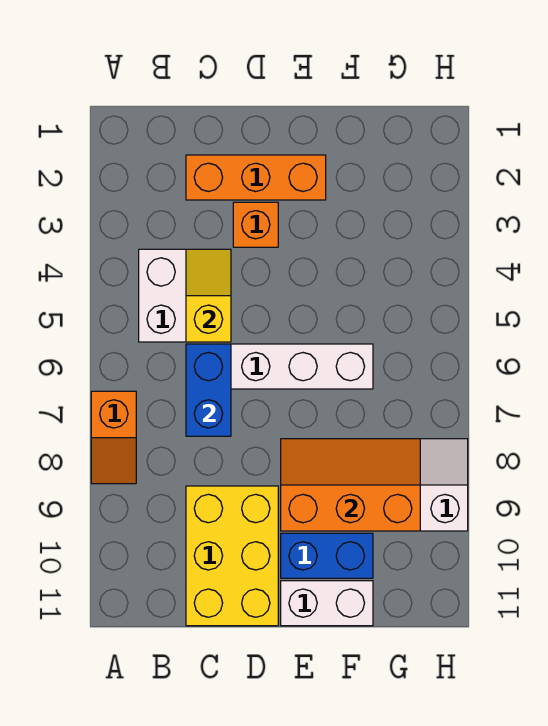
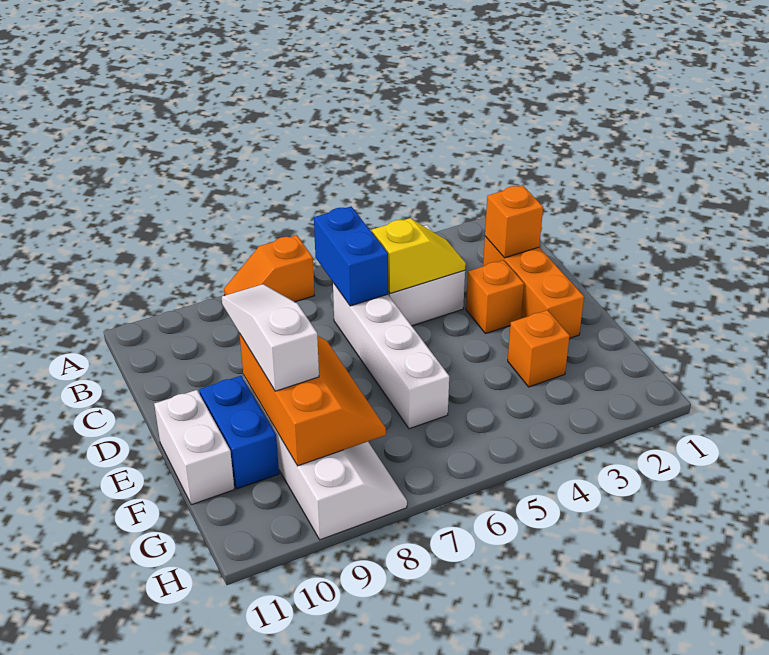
none -> orange 1x1 brick [485,185,543,258]
blue 1x2 brick [186,344,231,436] -> blue 1x2 brick turned to [314,207,388,306]
yellow 2x3 brick [186,486,278,626] -> none
none -> white 1x3 slope [222,284,319,391]
none -> orange 1x1 brick [508,310,570,387]

